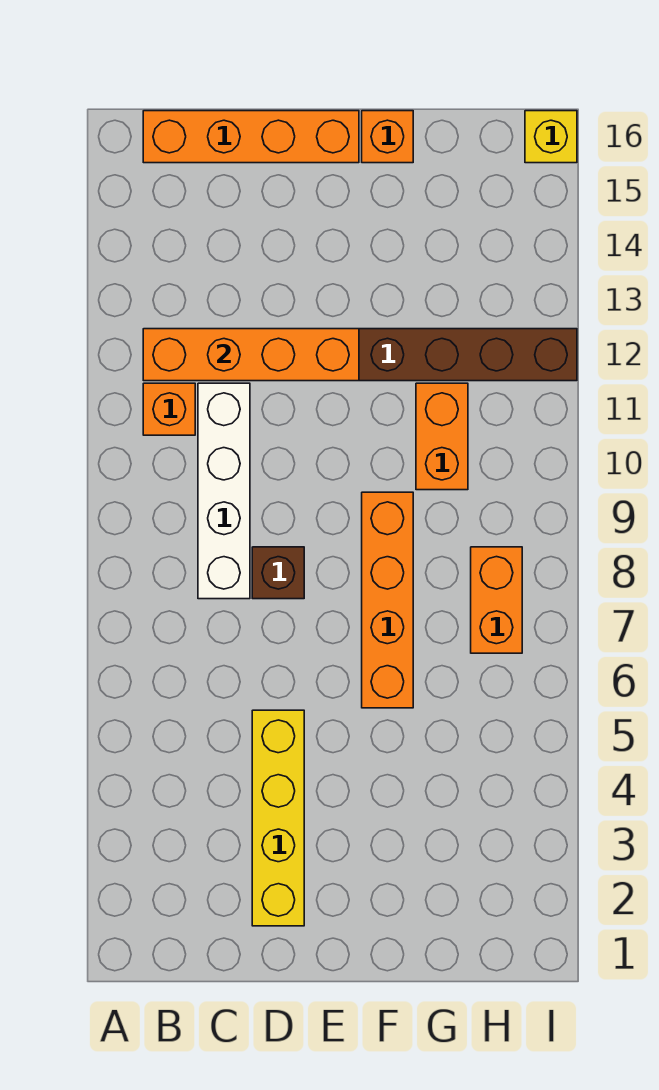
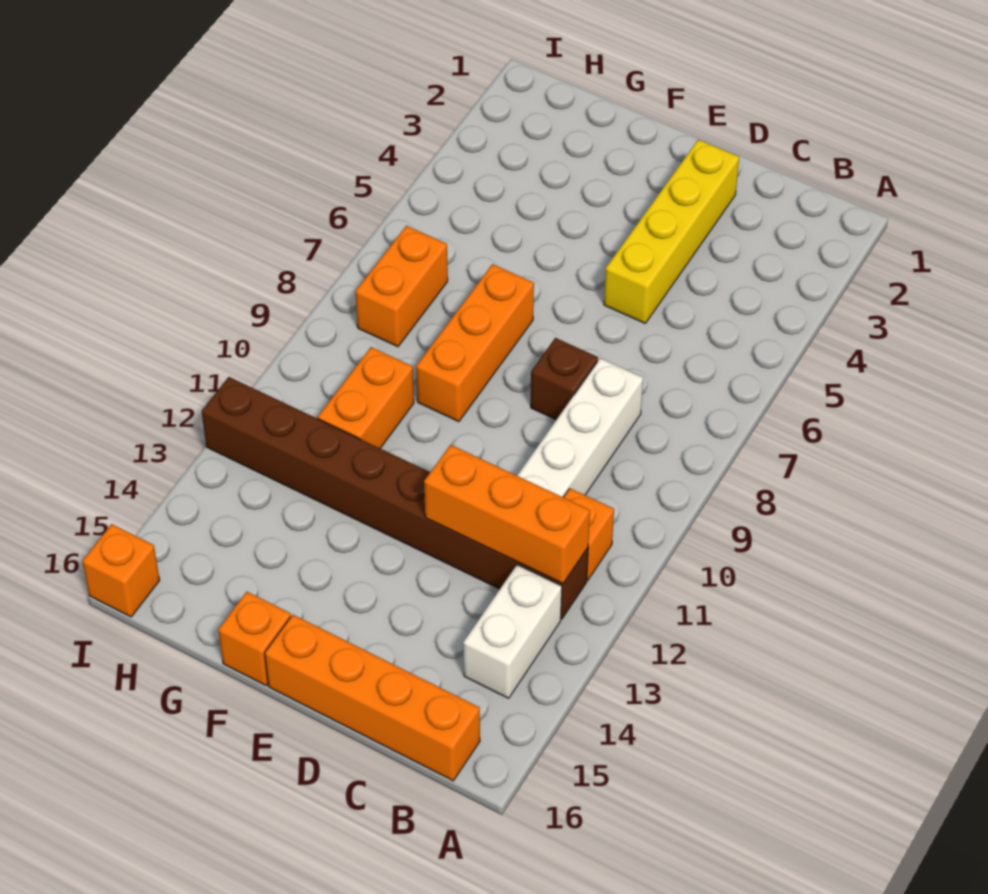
orange 1x4 brick [143,329,359,381] -> orange 1x3 brick [424,445,590,583]
none -> white 1x2 brick [463,565,562,698]
orange 1x4 brick [362,492,413,708] -> orange 1x3 brick [416,264,534,422]
yellow 1x1 brick [525,111,577,163] -> orange 1x1 brick [82,524,160,617]

